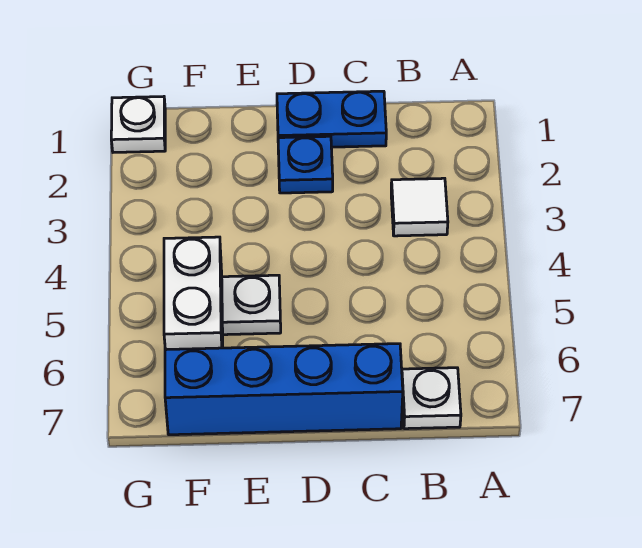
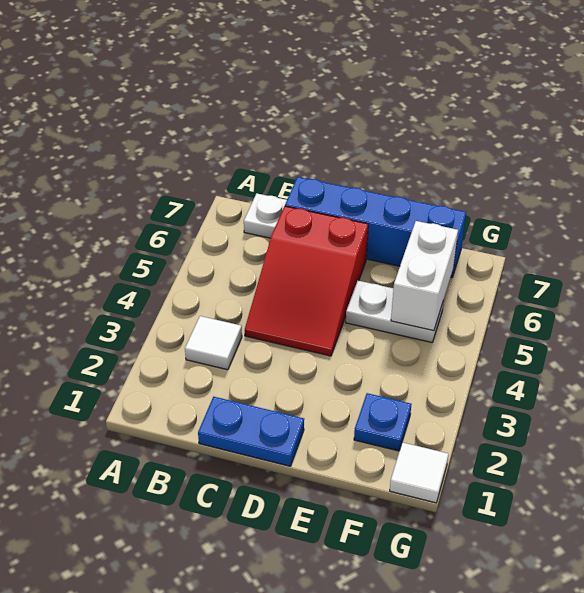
none -> red 2x3 slope [245,206,368,356]
blue 1x1 plate [278,136,333,193] -> blue 1x1 plate moved to [354,393,411,451]
white 1x1 plate [111,97,165,152] -> white 1x1 tile [390,442,449,503]

